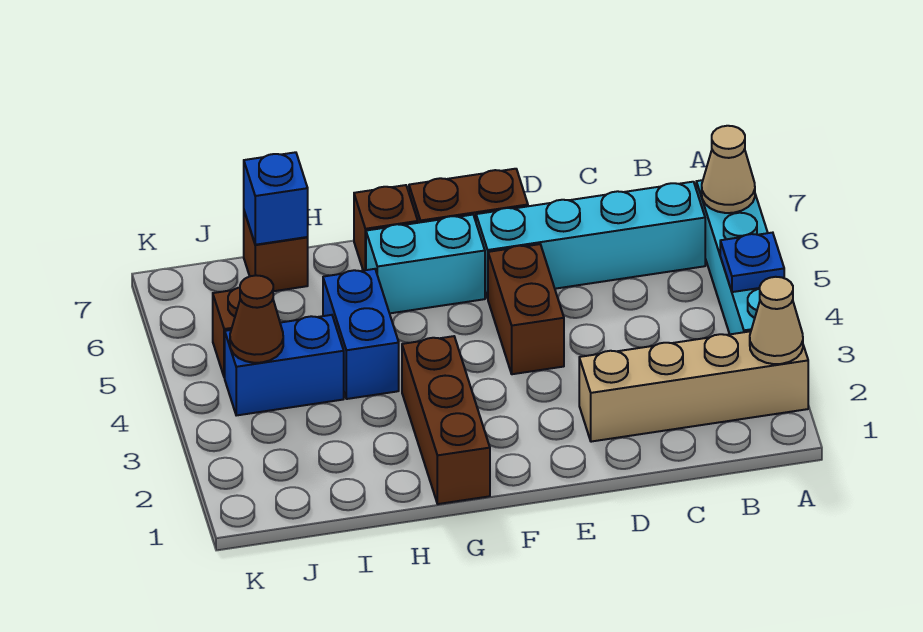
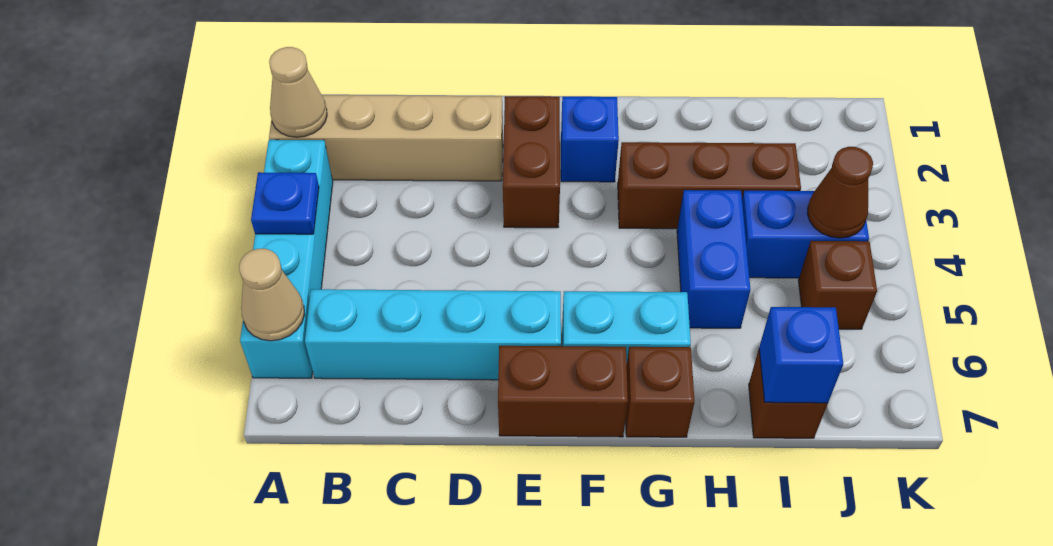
brown 1x2 brick [488,244,564,374] -> brown 1x2 brick moved to [503,96,560,228]
none -> blue 1x1 brick [561,97,619,182]
brown 1x3 brick [402,336,490,504] -> brown 1x3 brick turned to [618,142,801,229]

